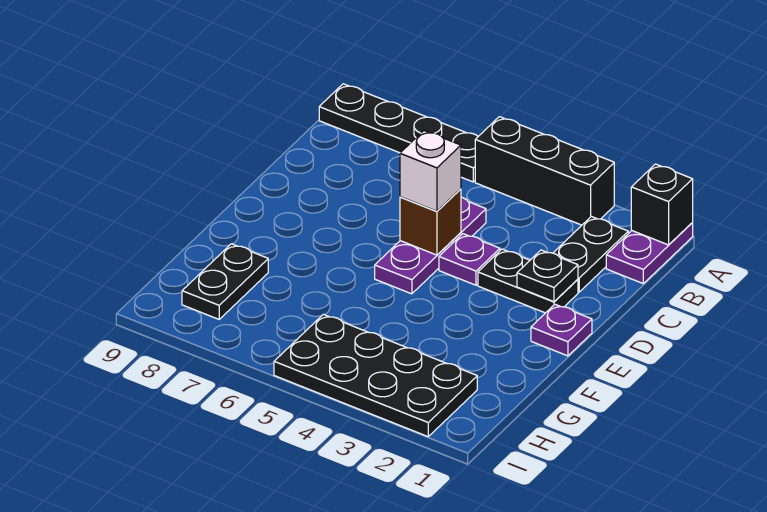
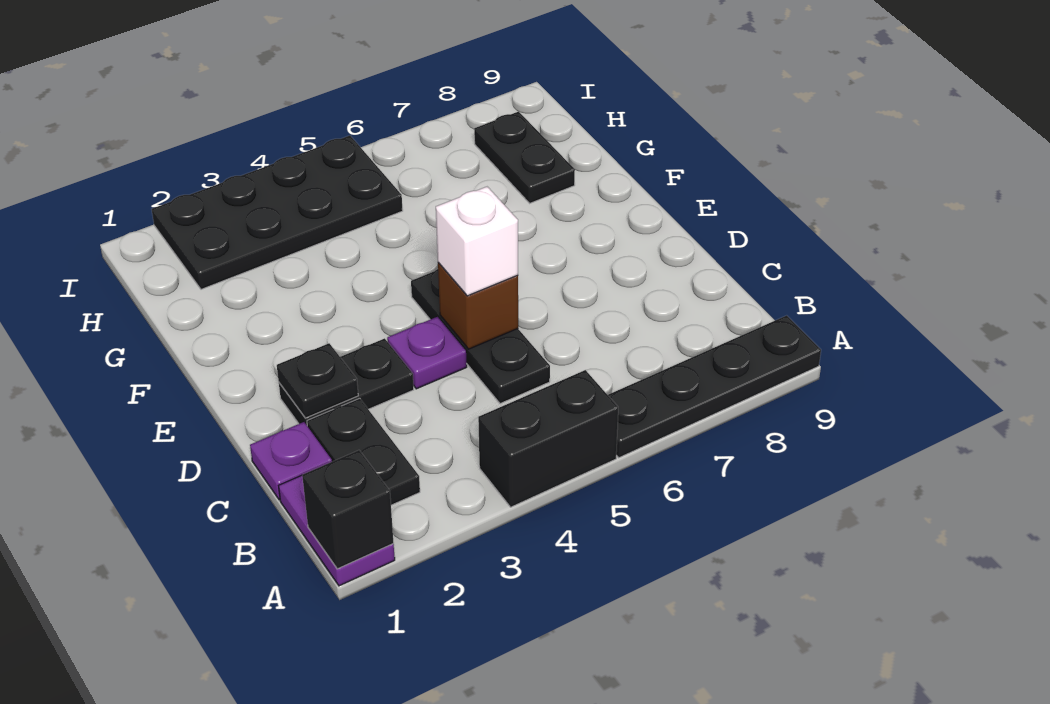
black 1x3 brick [475,117,614,225] -> black 1x2 brick [478,370,618,507]
purple 1x3 plate [375,197,486,294] -> black 1x3 plate [411,269,550,404]
purple 1x1 plate [531,304,592,356] -> purple 1x1 plate moved to [250,422,332,500]

